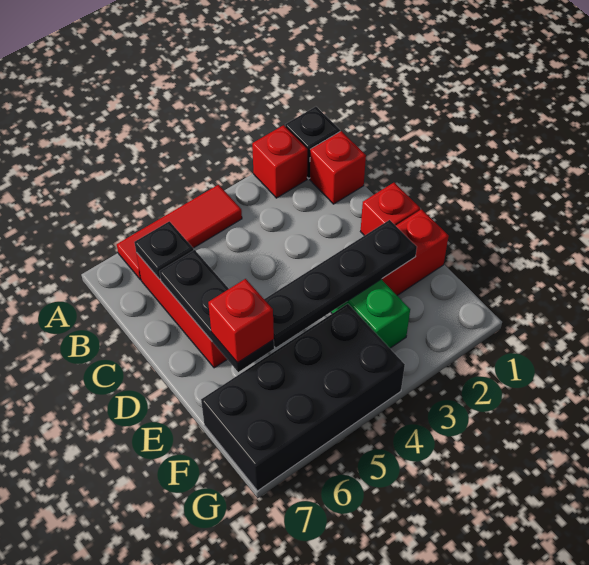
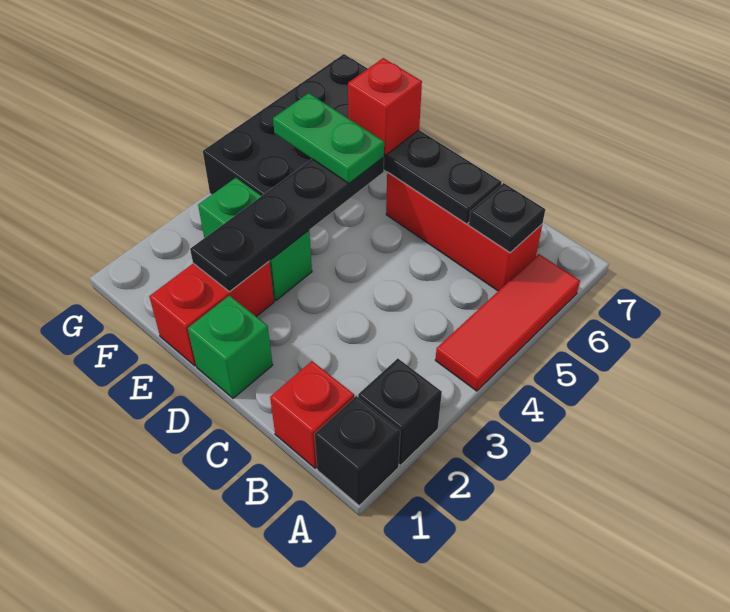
red 1x1 brick [252,125,308,198] -> black 1x1 brick [358,359,442,465]
red 1x1 brick [361,183,420,236] -> green 1x1 brick [188,296,273,398]
none -> green 1x2 plate [273,93,384,183]

